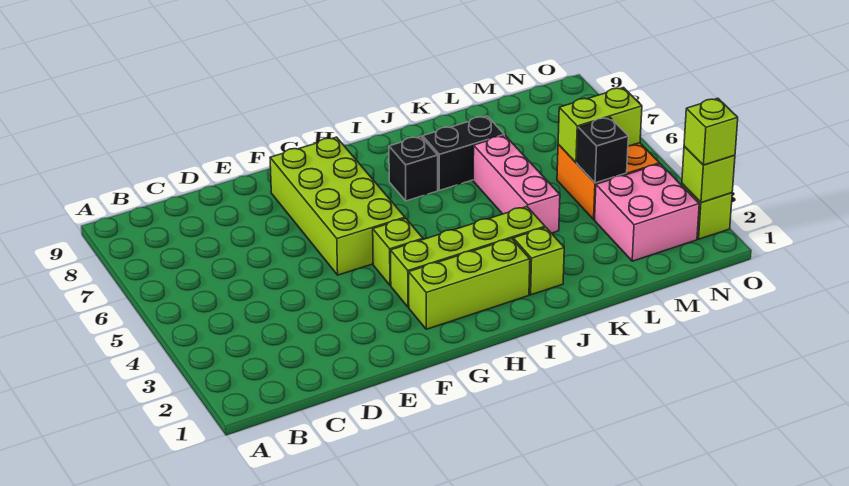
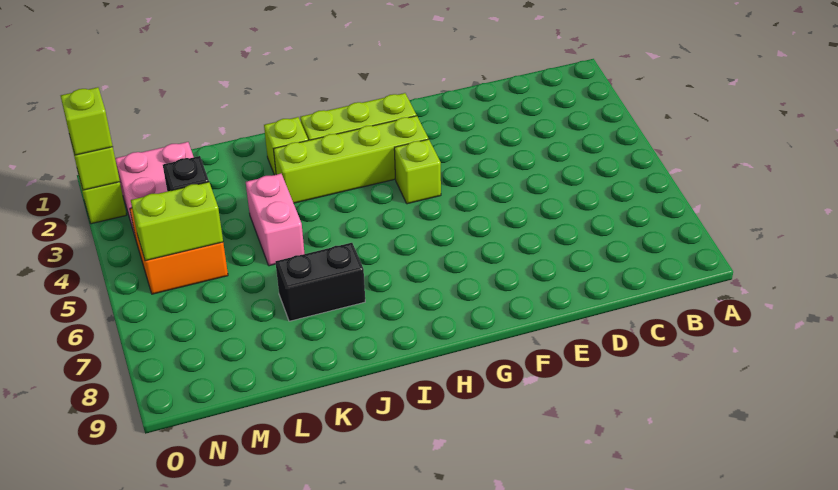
lime 2x4 brick [270,137,405,275] -> none
black 1x1 brick [389,136,438,201] -> none
pink 1x3 brick [473,135,560,233] -> pink 1x2 brick [246,174,304,266]

